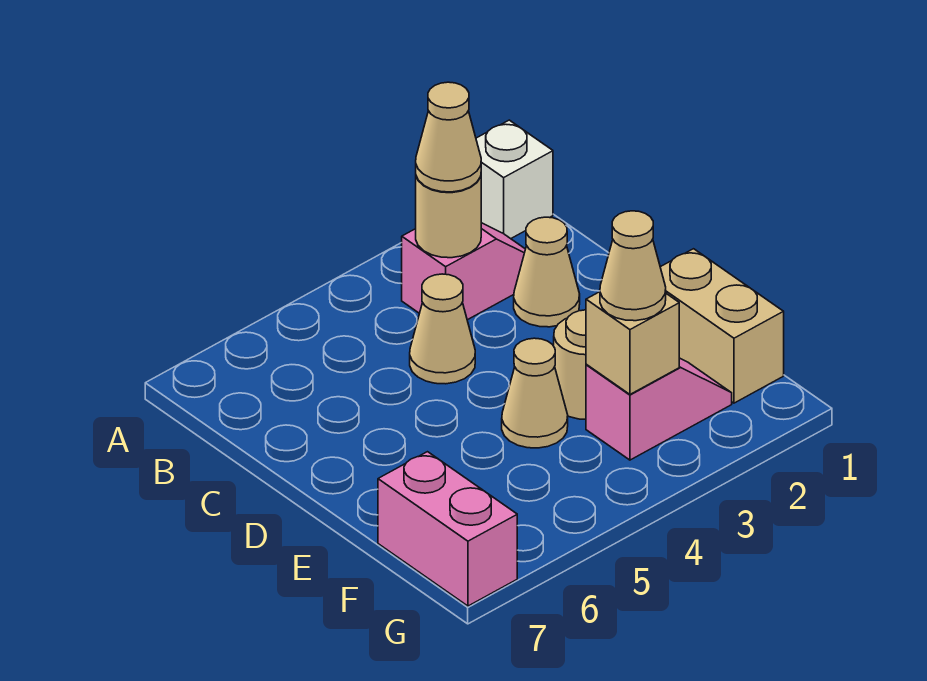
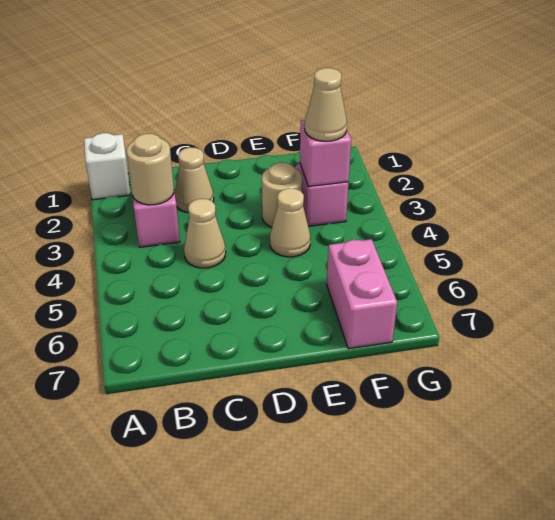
tan 1x1 cone [416,82,481,192] -> none
tan 1x2 brick [660,249,784,403] -> none
tan 1x1 brick [586,292,679,394] -> pink 1x1 brick [300,120,351,187]
pink 1x2 brick [378,452,517,606] -> pink 1x2 brick turned to [327,239,397,349]

